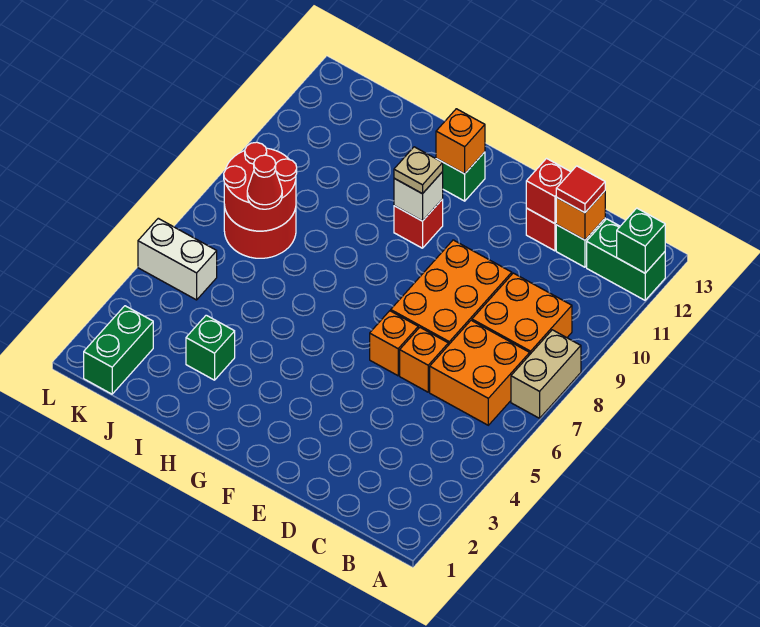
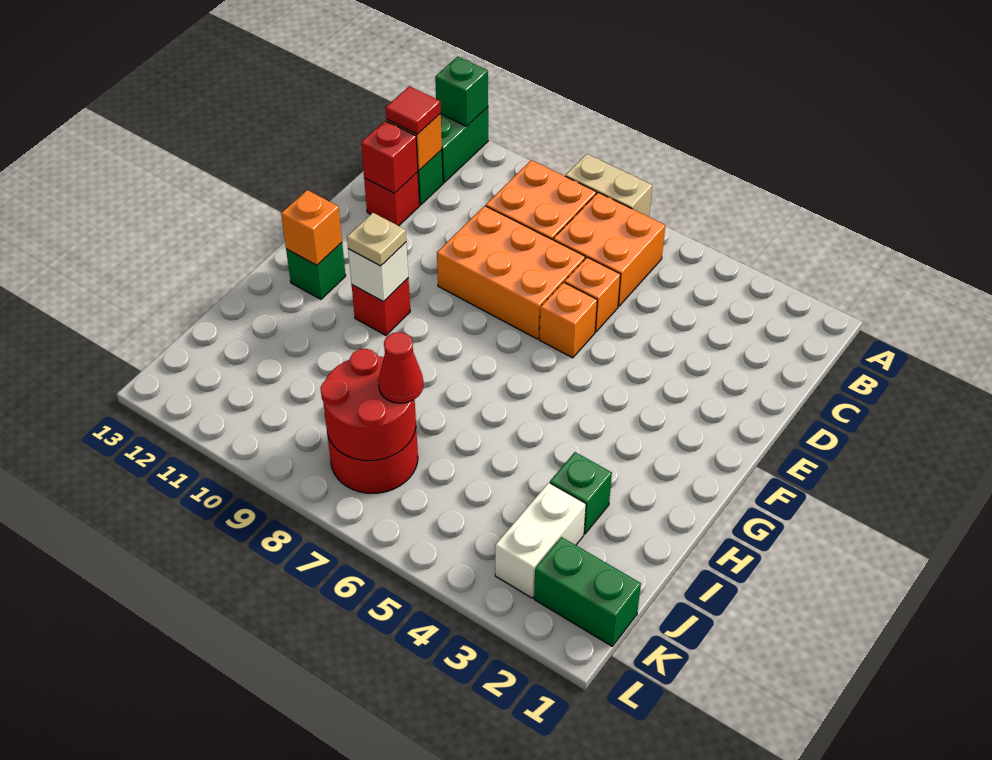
white 1x2 brick [138,218,217,300] -> white 1x2 brick moved to [495,483,586,598]

